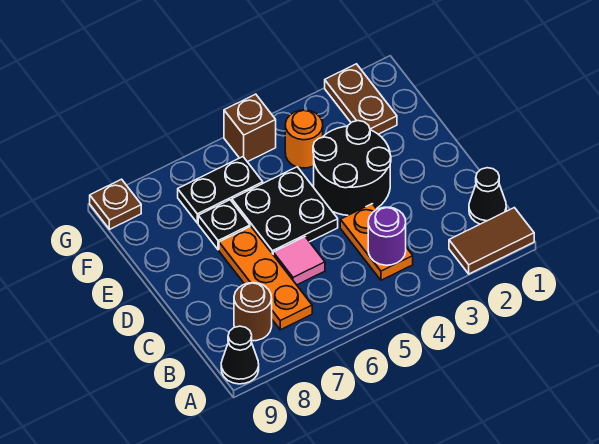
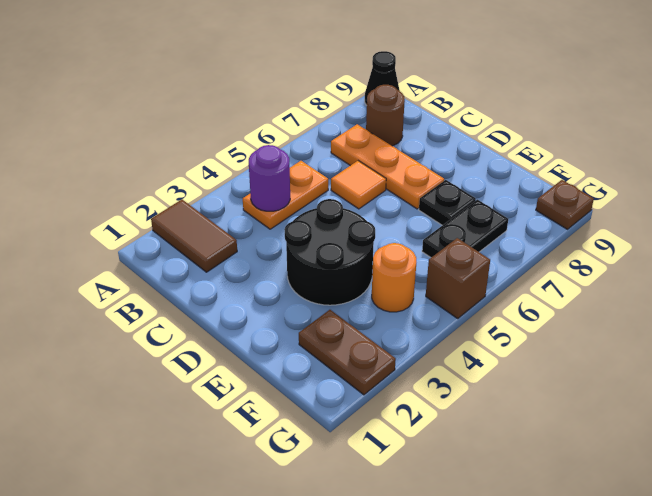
brown 1x2 tile [449,208,534,274] -> brown 1x2 tile turned to [151,200,237,272]
black 1x1 cone [469,168,506,224] -> none
orange 1x2 plate [340,204,413,280] -> orange 1x2 plate turned to [243,161,328,229]
pink 1x1 tile [273,237,325,285] -> orange 1x1 tile [331,161,386,209]
black 2x2 plate [232,167,338,254] -> none

